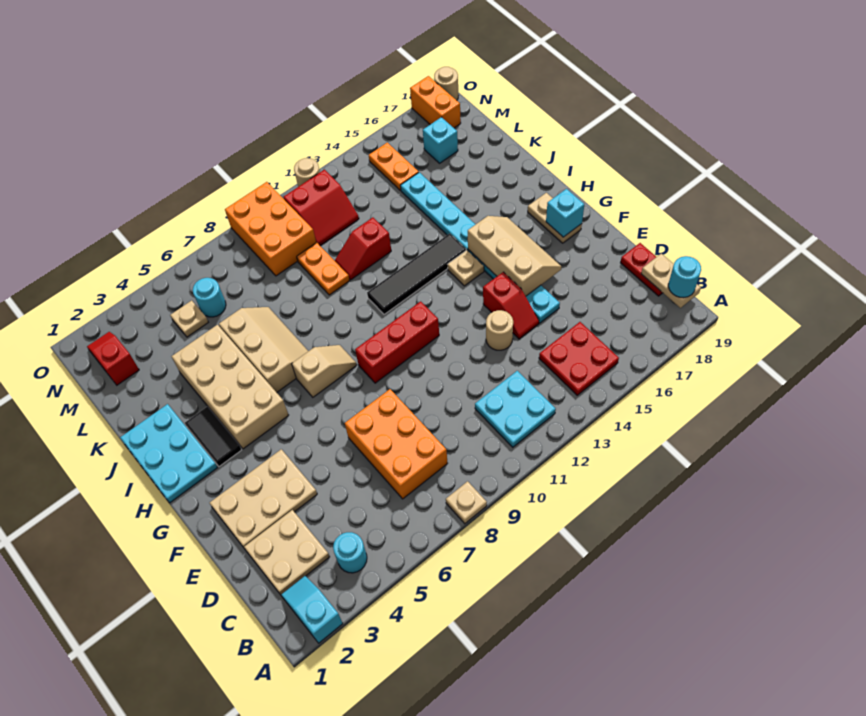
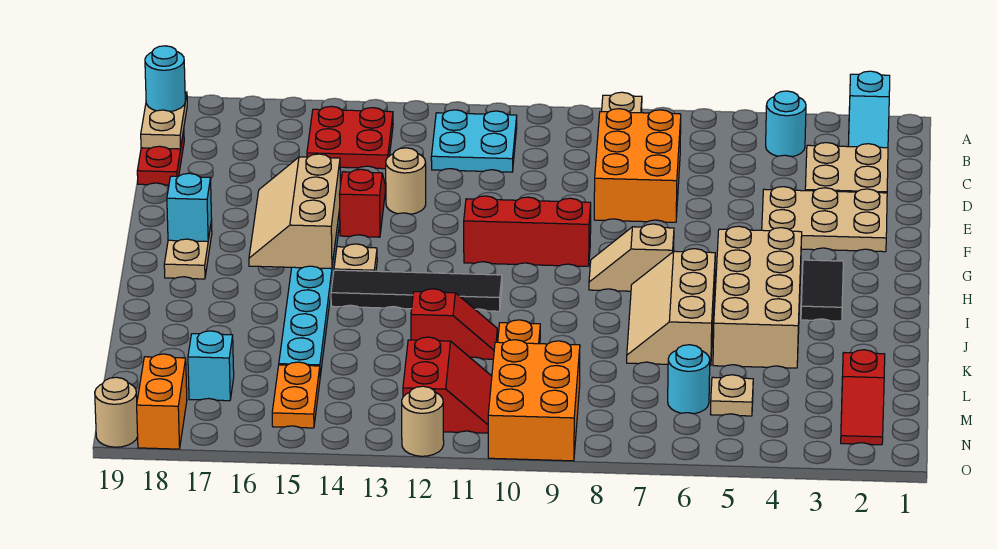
cyan 2x3 plate [120,404,218,503] -> none
red 2x2 slope [283,170,359,246] -> red 2x2 slope turned to [403,337,492,433]

